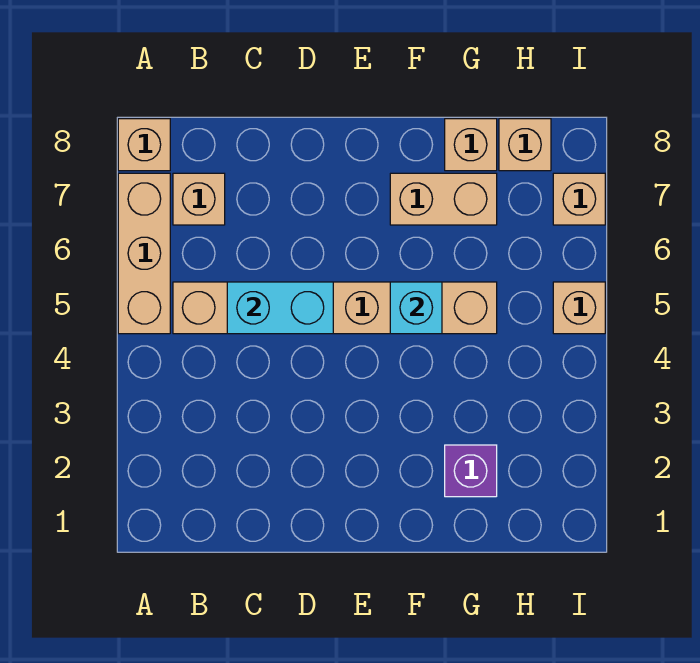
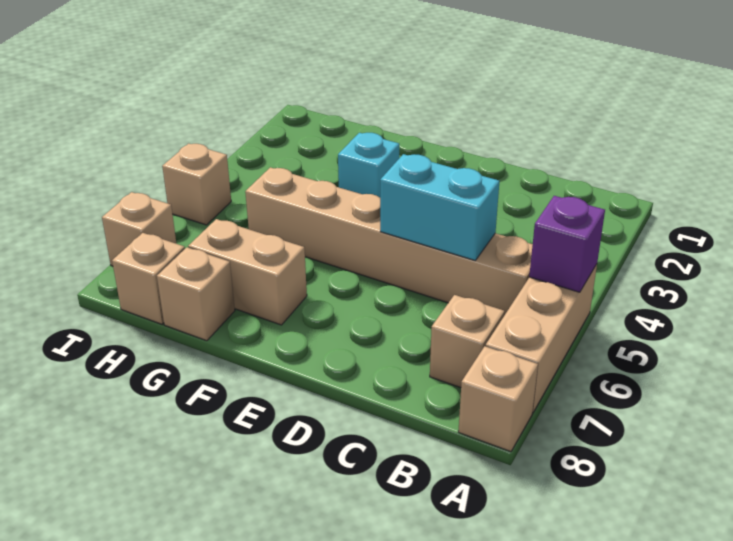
cyan 1x1 brick [390,282,442,334] -> cyan 1x1 brick moved to [338,133,399,197]
purple 1x1 brick [445,445,497,497] -> purple 1x1 brick moved to [529,196,605,292]

